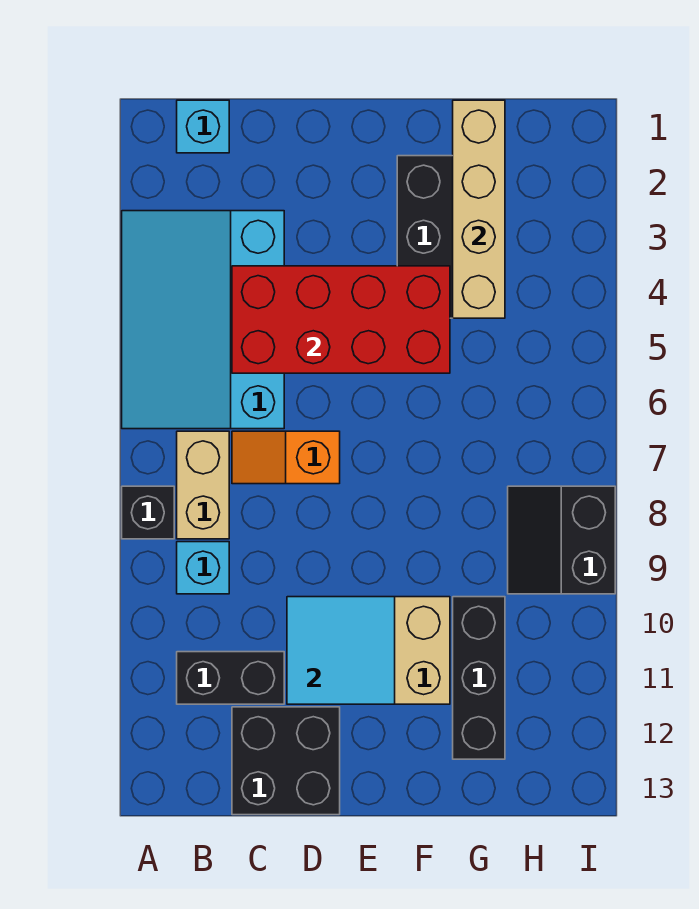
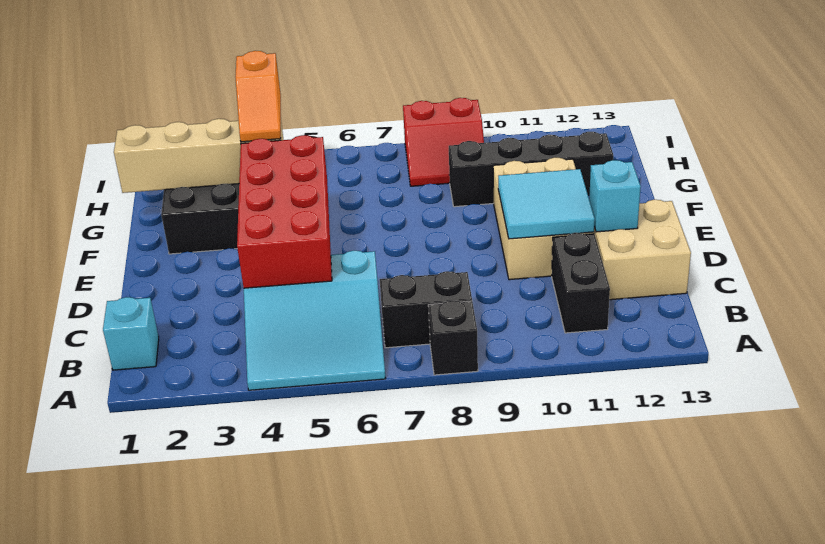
cyan 3x4 slope [122,211,284,429] -> cyan 3x3 slope [244,251,386,390]
tan 1x2 brick [177,431,229,539] -> black 1x2 brick [380,271,472,348]
cyan 1x1 brick [177,542,229,594] -> cyan 1x1 brick moved to [589,160,641,232]
orange 1x2 slope [232,431,340,484] -> orange 1x2 slope moved to [235,51,281,142]
black 2x2 brick [232,707,340,815] -> tan 2x2 brick [594,200,691,300]
black 1x3 brick [453,597,505,759] -> black 1x4 brick [449,132,613,207]
black 2x2 slope [508,486,615,594] -> red 2x2 slope [403,98,484,186]

